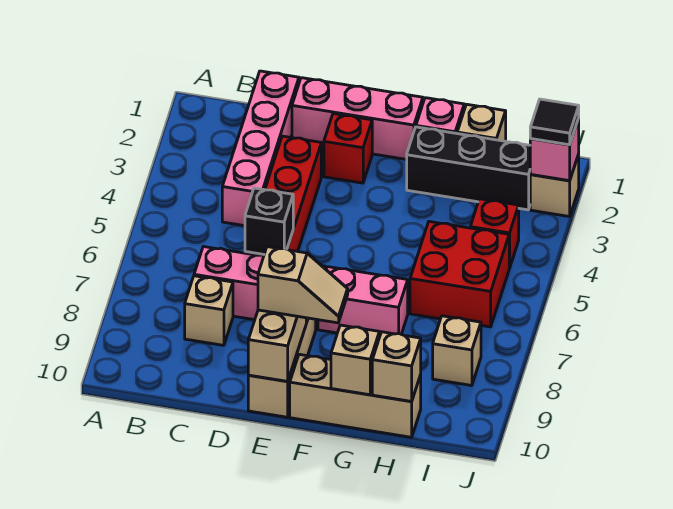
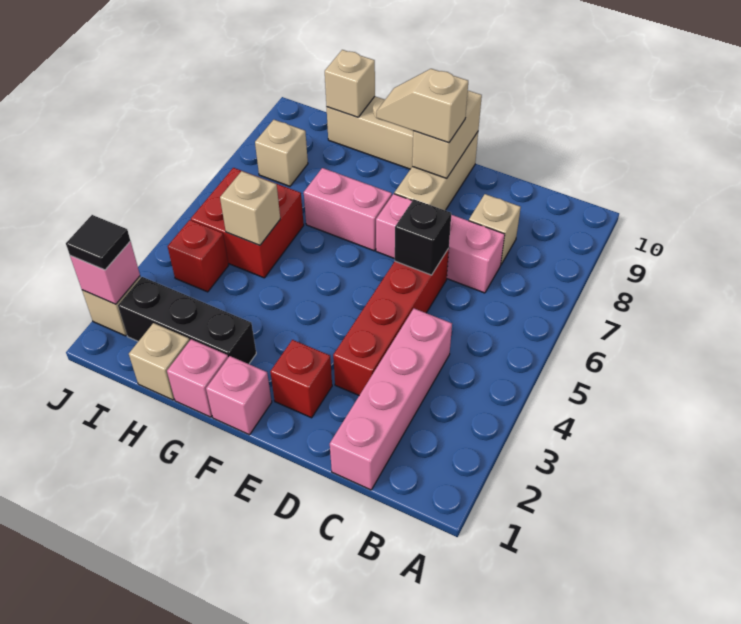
pink 1x3 brick [292,78,423,159] -> pink 1x1 brick [206,356,272,435]
tan 1x1 brick [331,325,379,395] -> tan 1x1 brick moved to [220,171,280,245]

